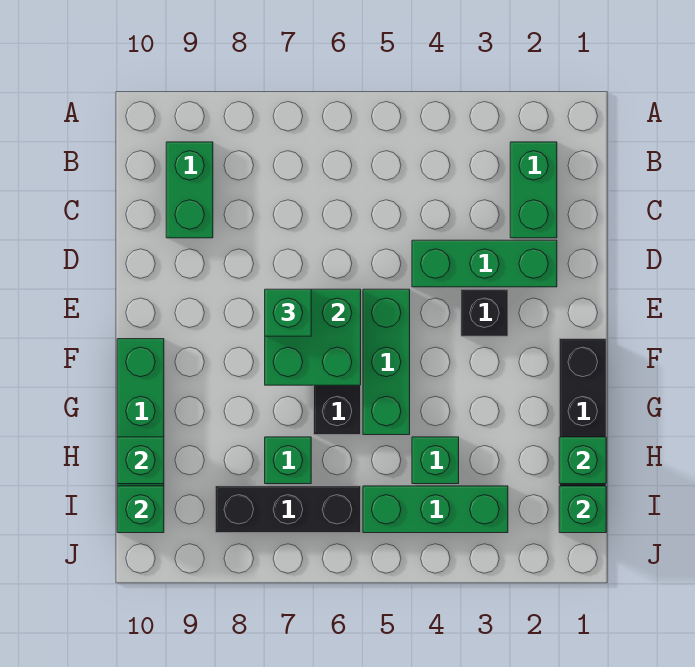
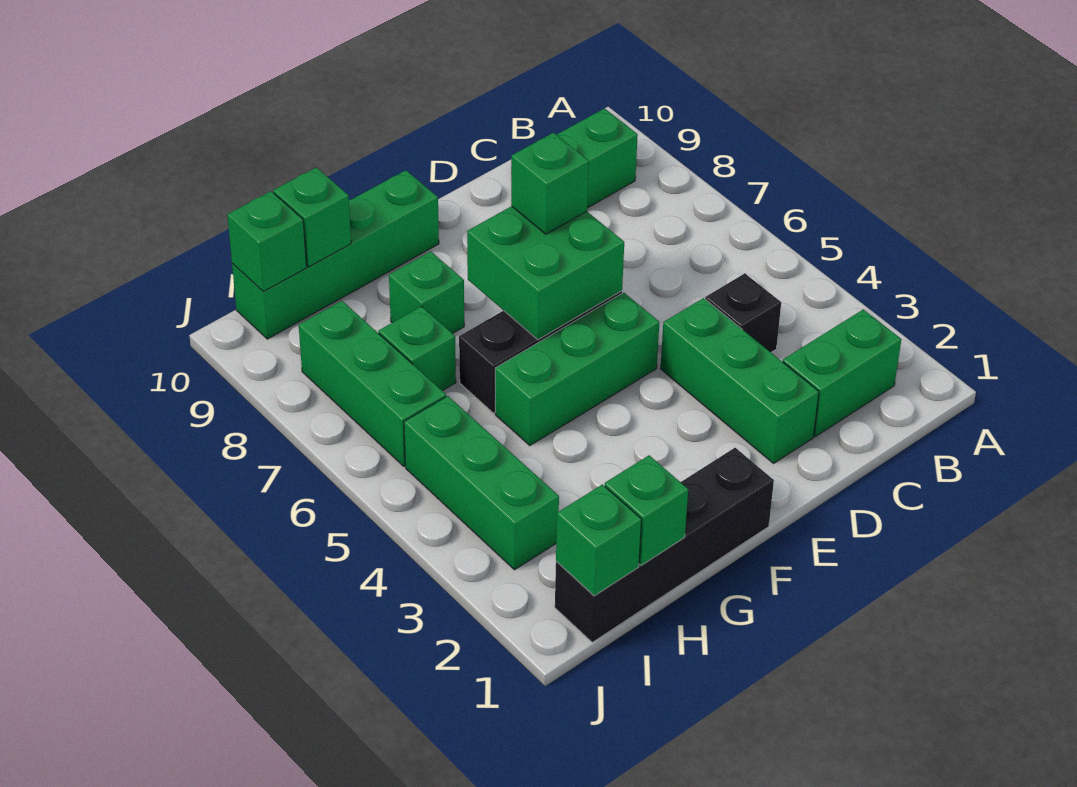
black 1x1 brick [461,289,508,336] -> black 1x1 brick moved to [705,273,781,352]
green 1x1 brick [412,437,459,484] -> green 1x1 brick moved to [389,251,464,334]
black 1x3 brick [215,486,361,533] -> green 1x3 brick [299,301,446,466]

